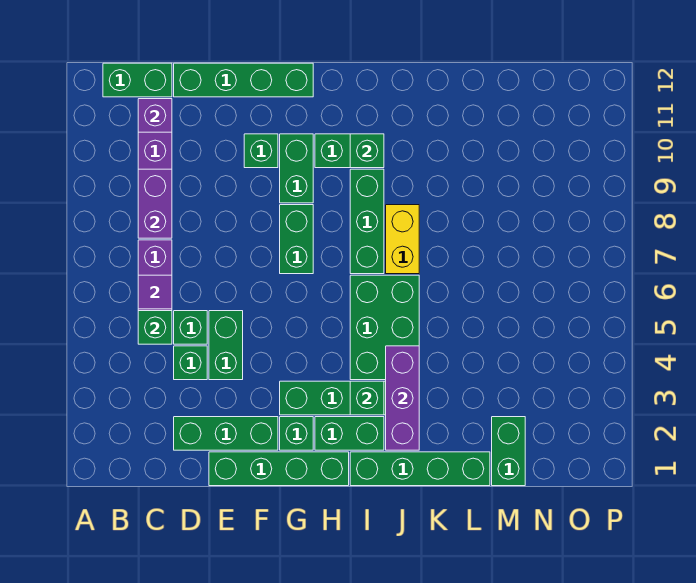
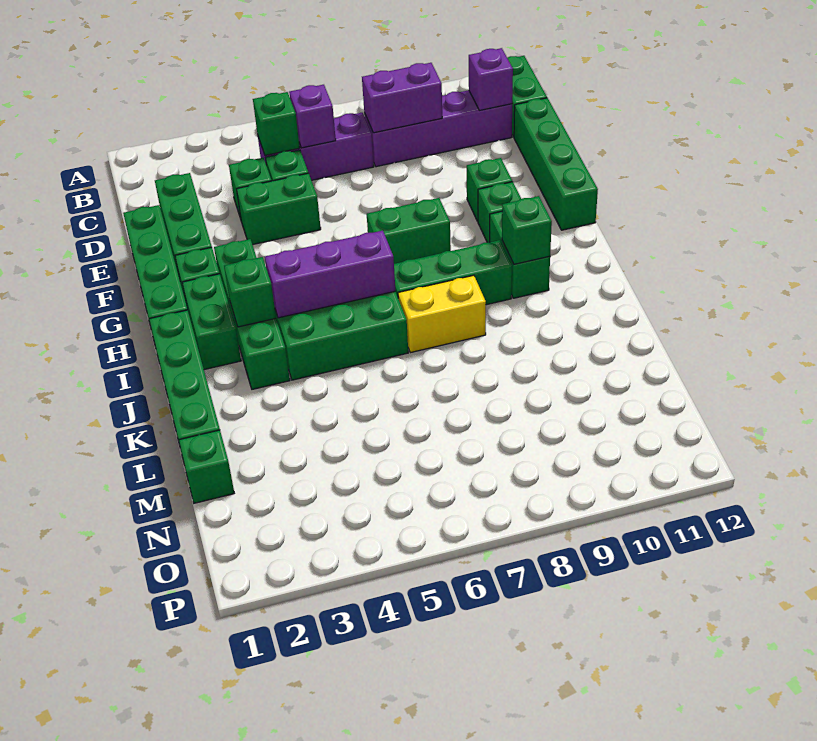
purple 1x1 tile [138,275,172,309] -> purple 1x1 brick [289,85,336,148]
green 1x2 brick [280,134,313,203] -> green 1x1 brick [478,182,521,242]
purple 1x3 brick [386,346,419,450] -> purple 1x3 brick moved to [265,230,395,318]
green 1x2 brick [492,417,525,486] -> green 1x1 brick [179,430,234,503]

